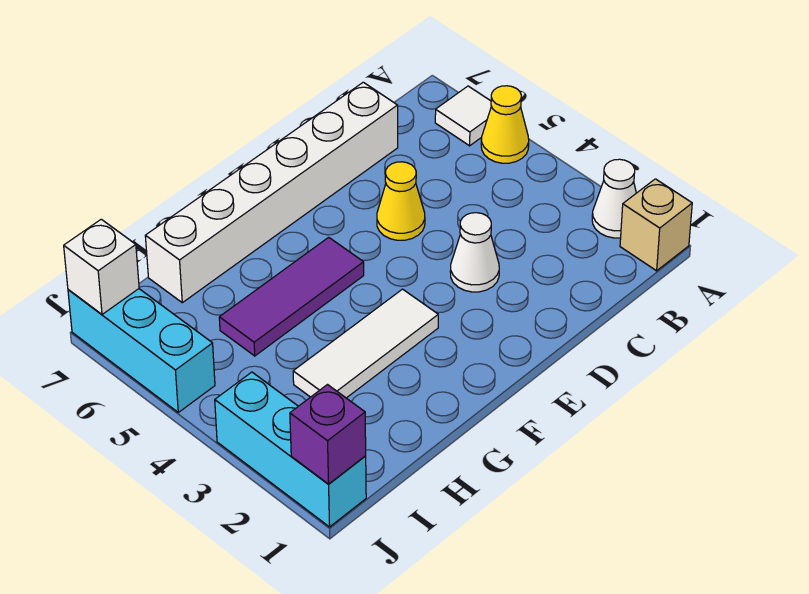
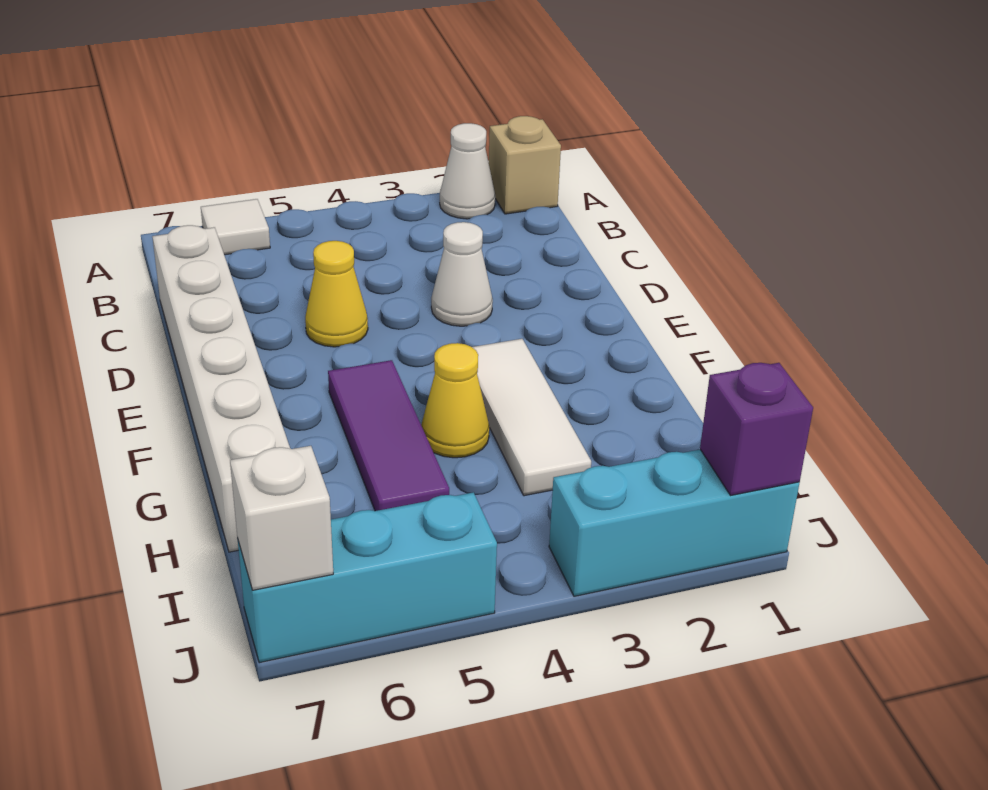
yellow 1x1 cone [481,86,529,163] -> yellow 1x1 cone moved to [421,343,489,458]

